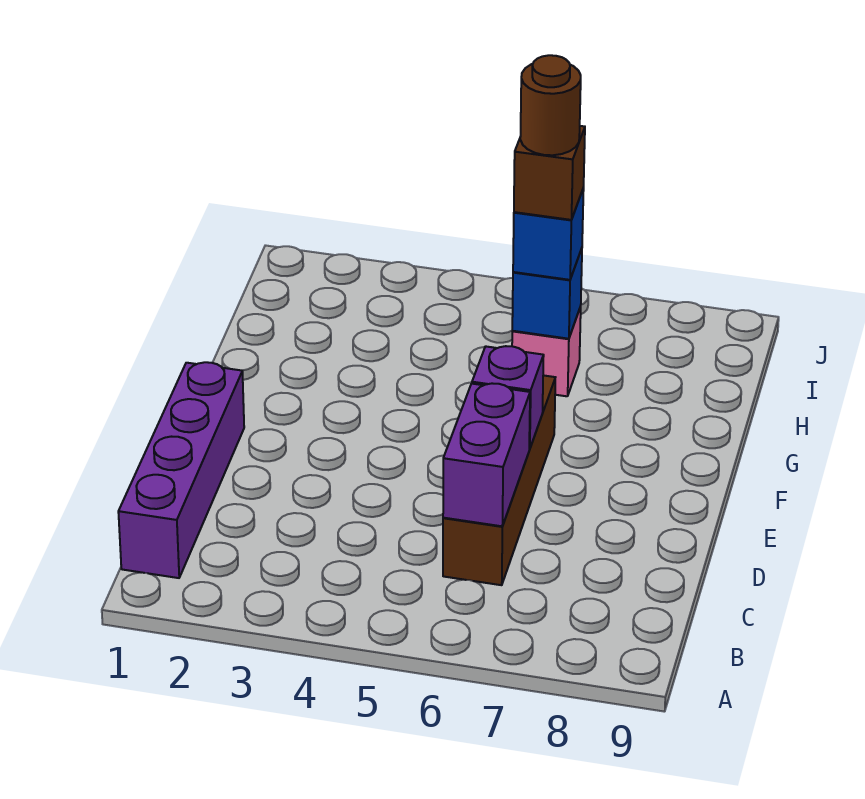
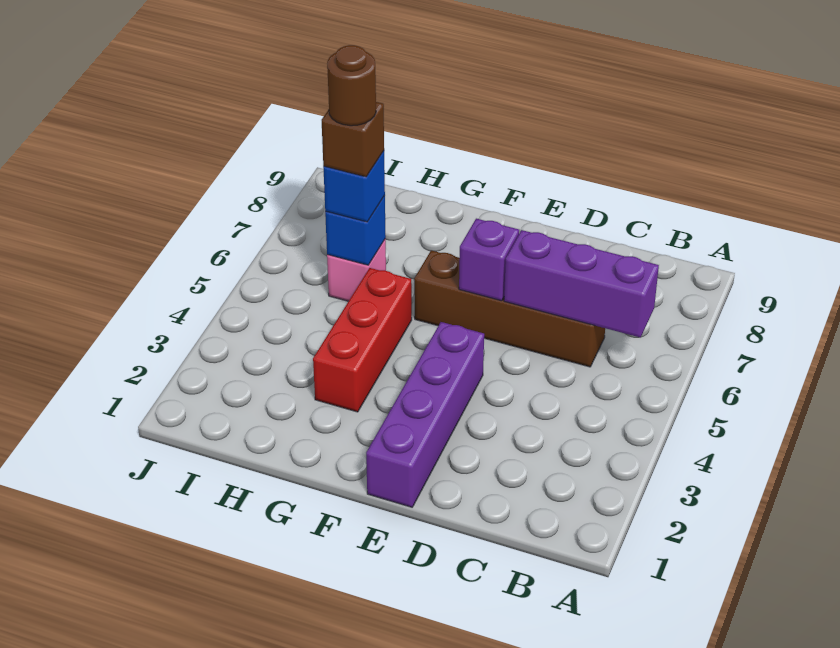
purple 1x4 brick [118,362,244,578] -> purple 1x4 brick turned to [366,322,484,507]
purple 1x2 brick [443,383,530,526] -> purple 1x3 brick [504,230,659,338]
none -> red 1x3 brick [313,268,412,412]

